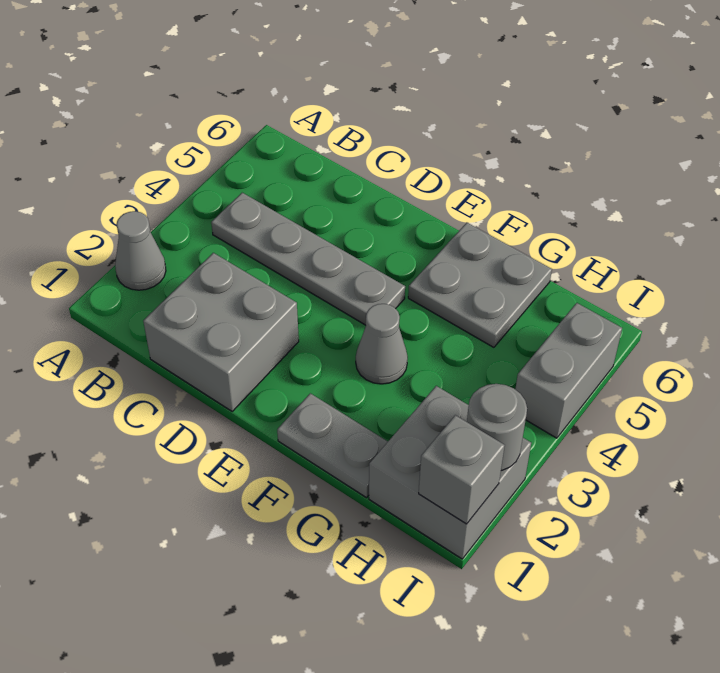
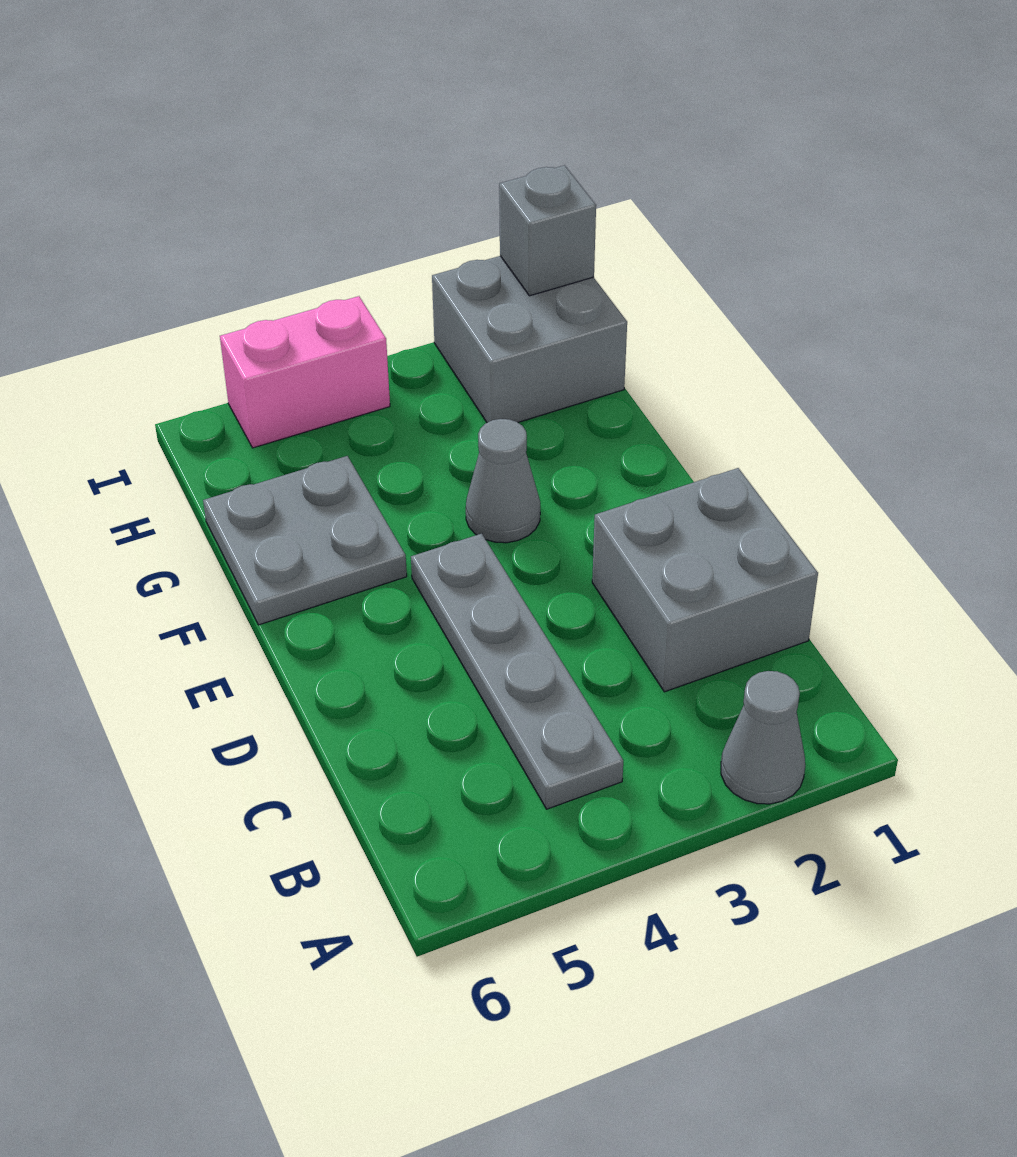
grey 1x2 plate [277,393,388,498] -> none
grey 1x1 round brick [467,384,527,471] -> none
grey 1x2 brick [515,303,622,438] -> pink 1x2 brick [220,296,390,448]

